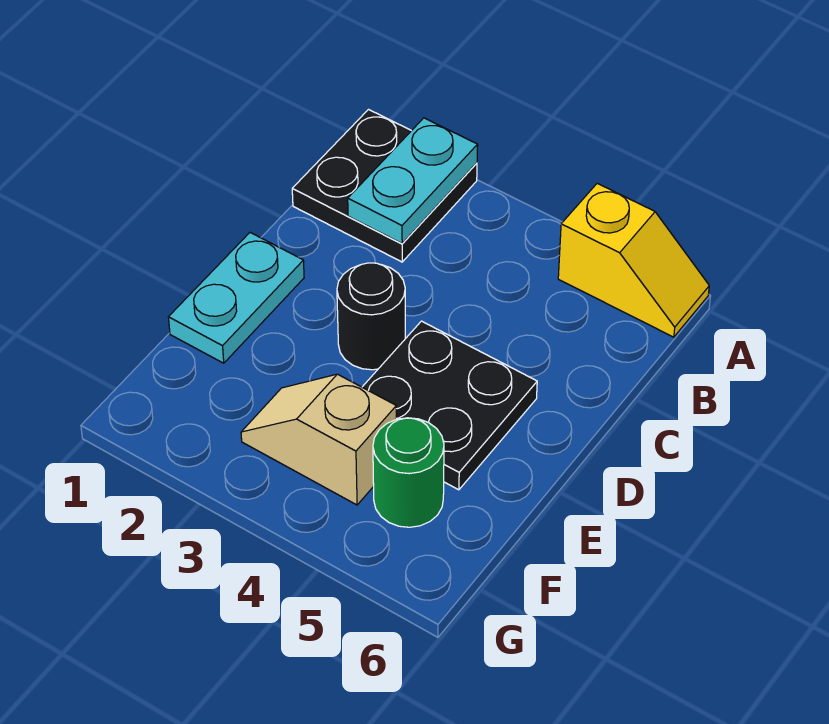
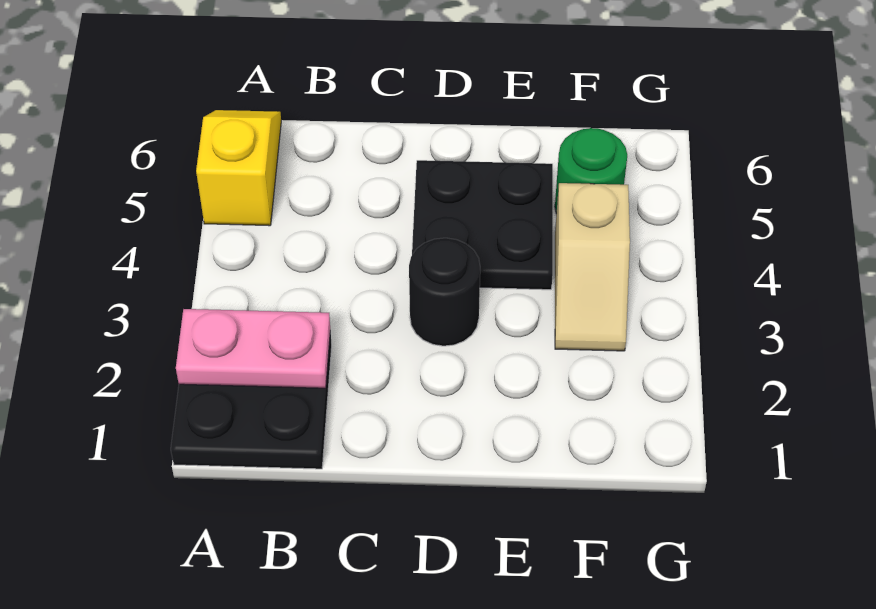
cyan 1x2 plate [348,118,478,243] -> pink 1x2 plate [176,309,330,388]
cyan 1x2 plate [168,233,304,363] -> none

